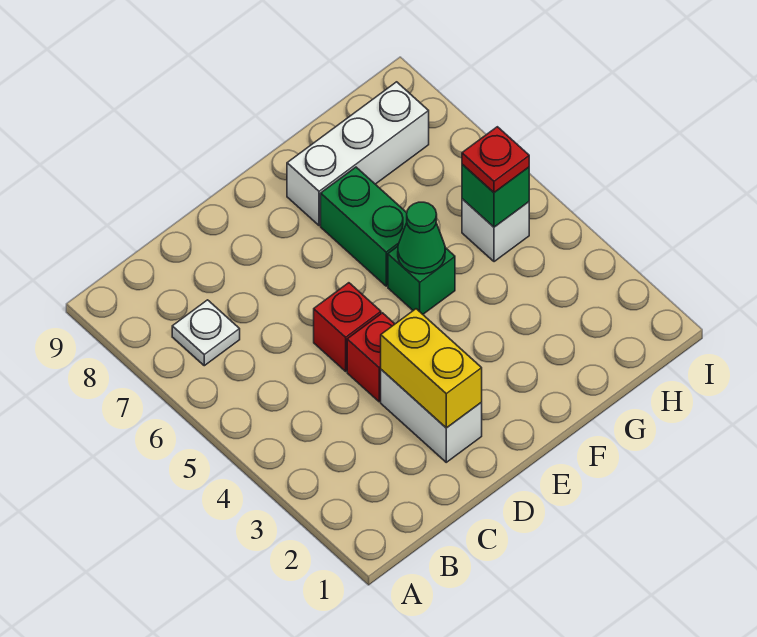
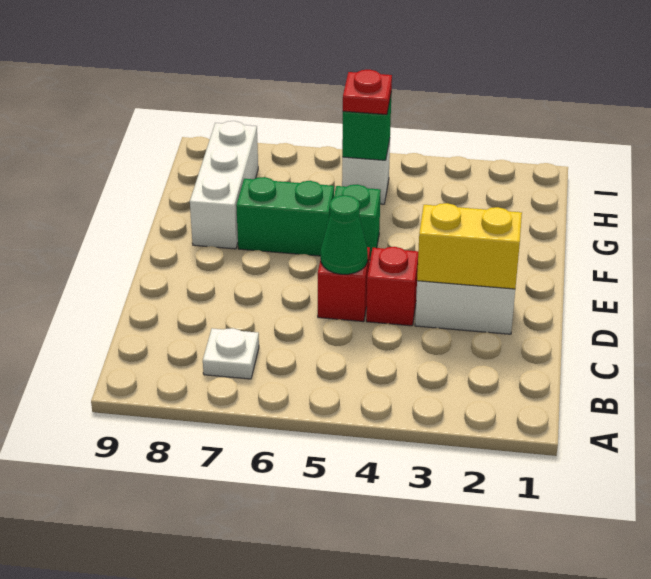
green 1x1 cone [398,202,445,274] -> green 1x1 cone moved to [321,195,368,274]

